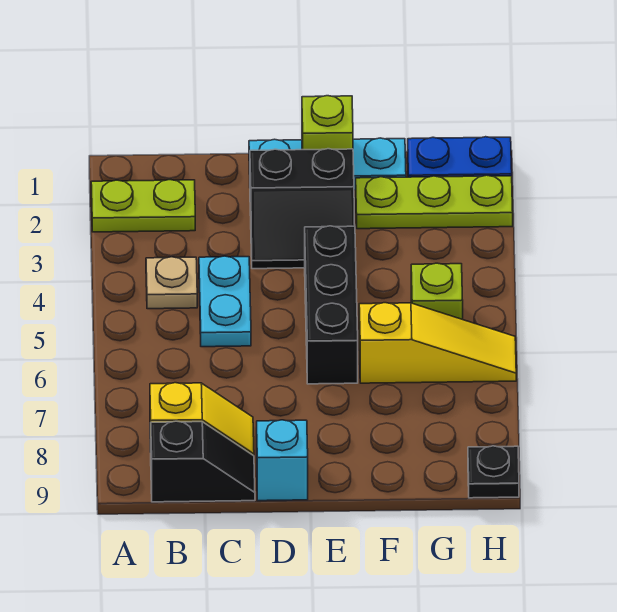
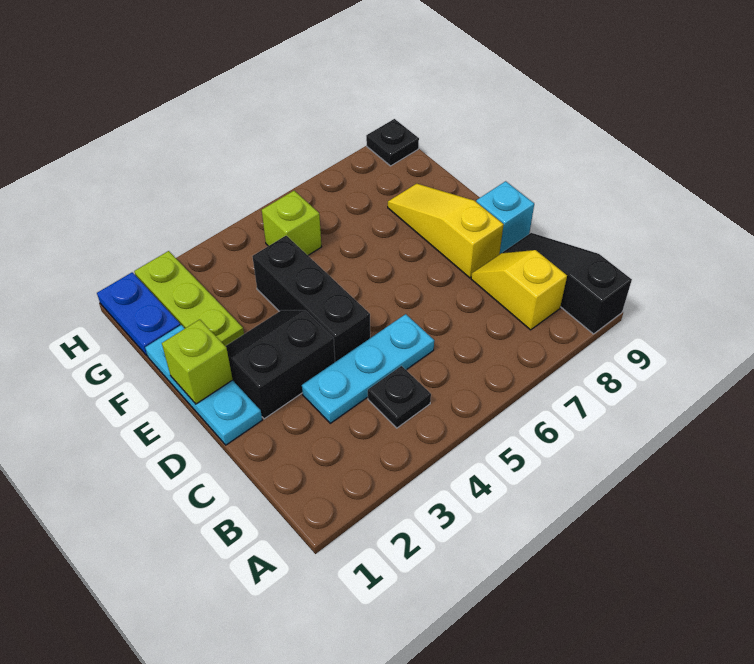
lime 1x2 plate [91,180,195,232] -> none
tan 1x1 plate [146,257,197,309] -> black 1x1 plate [368,366,431,428]
black 1x2 slope [151,421,255,502] -> black 1x3 slope [503,233,632,334]
cyan 1x2 plate [199,256,251,347] -> cyan 1x3 plate [302,314,434,423]
black 2x2 slope [250,149,355,269] -> black 2x2 slope turned to [226,310,335,419]
black 1x3 brick [305,226,358,384] -> black 1x3 brick turned to [252,236,370,362]
yellow 1x3 slope [359,303,516,383] -> yellow 1x3 slope moved to [388,184,504,278]

